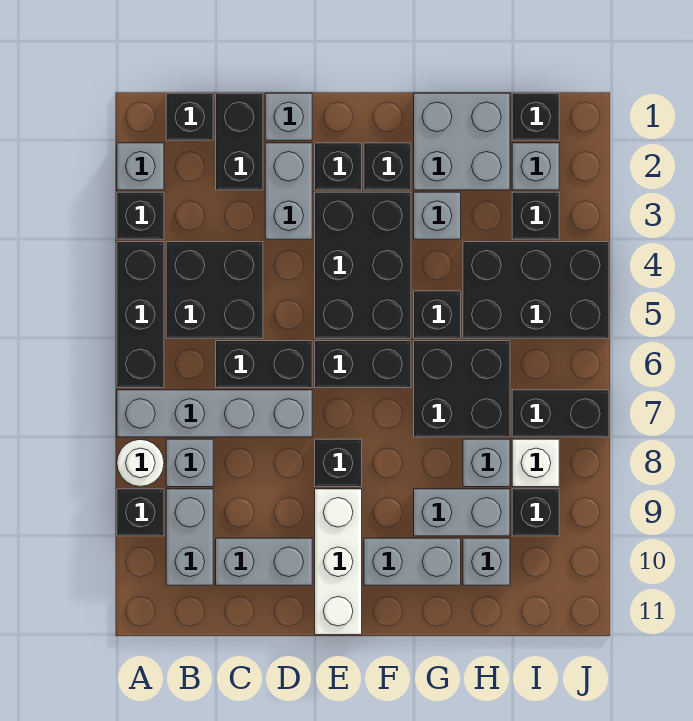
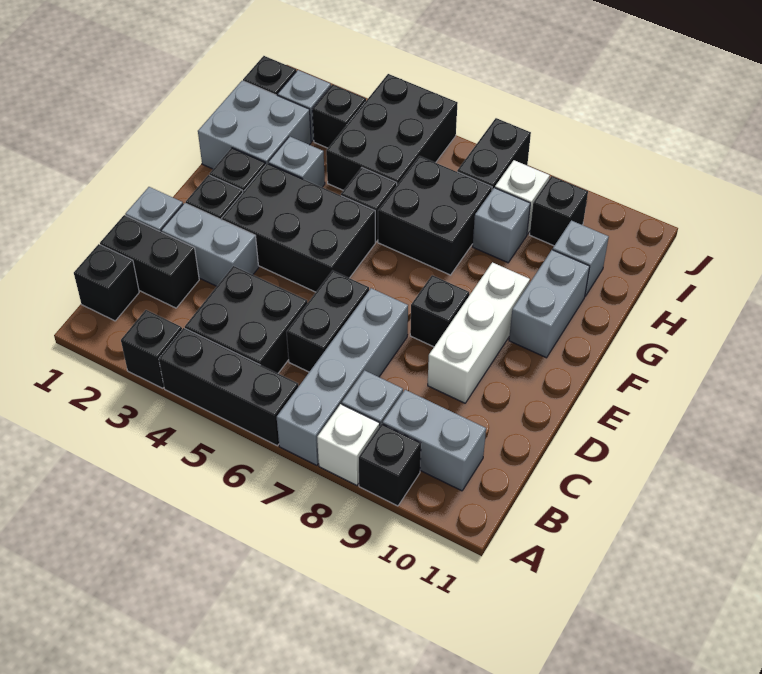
grey 1x1 brick [117,143,164,190] -> none
white 1x1 round brick [117,440,164,486] -> white 1x1 brick [317,404,380,485]
grey 1x2 brick [216,538,312,585] -> none
black 1x2 brick [315,341,411,388] -> none
white 1x3 brick [315,489,362,635] -> white 1x3 brick turned to [428,262,530,403]
grey 1x2 brick [414,489,510,536] -> none

